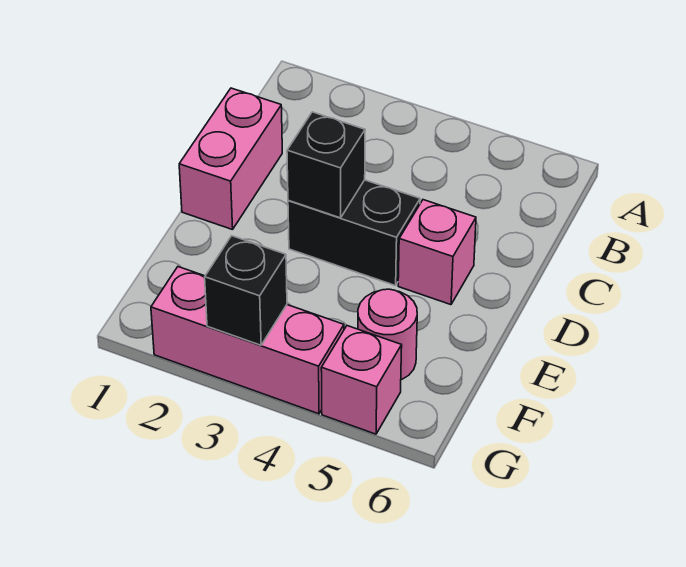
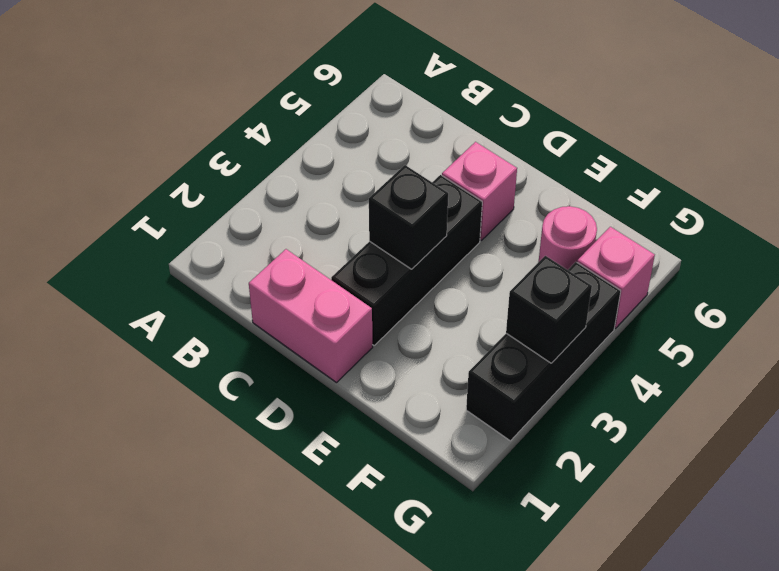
black 1x2 brick [288,180,420,286] -> black 1x3 brick [331,175,482,345]
pink 1x3 brick [151,267,344,414] -> black 1x3 brick [466,262,621,441]

